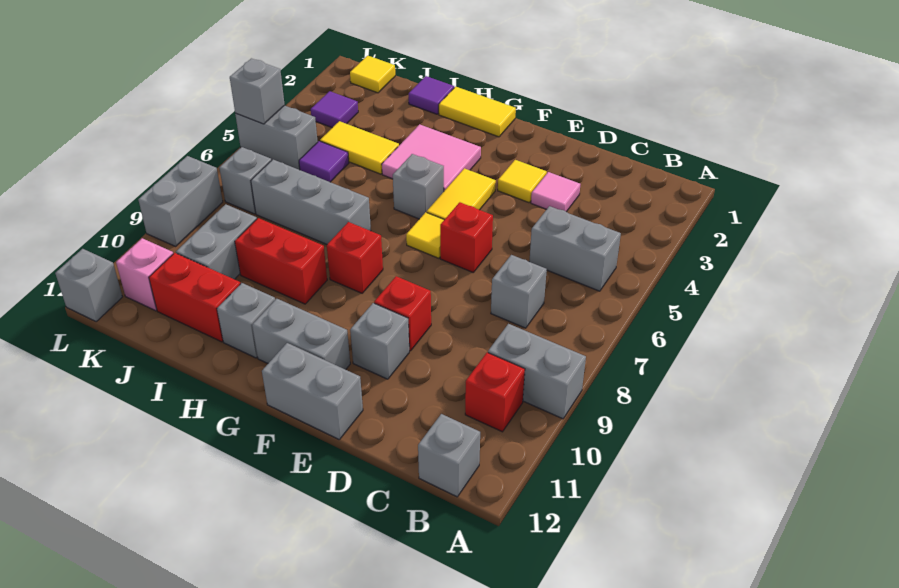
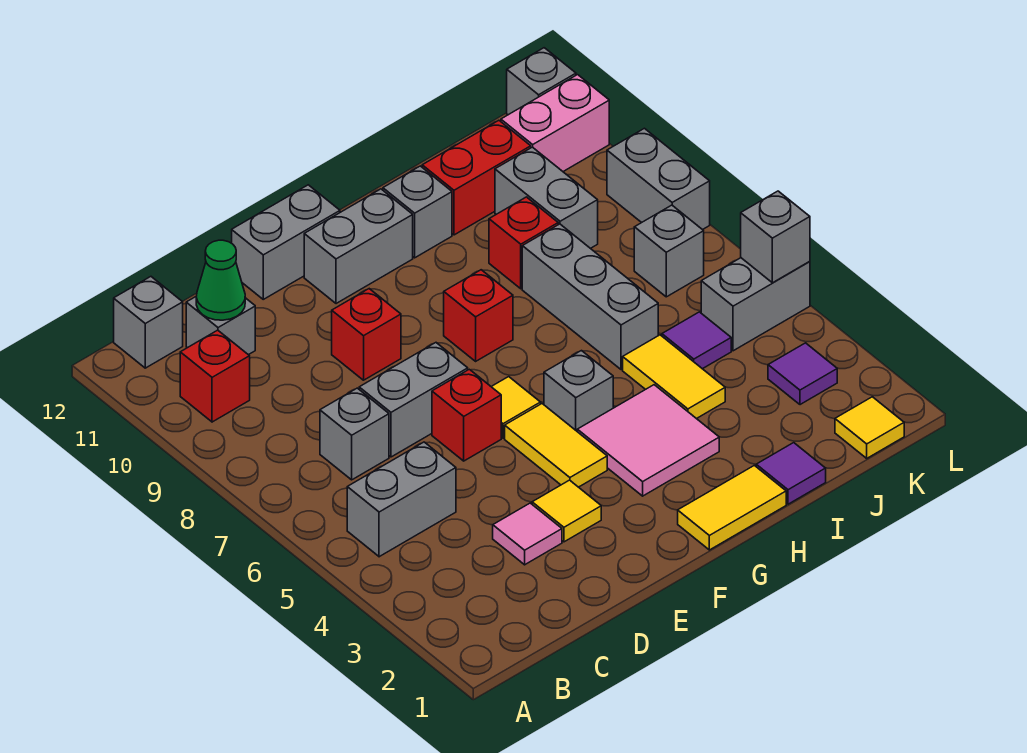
grey 1x2 brick [488,324,586,419] -> grey 1x2 brick moved to [359,343,468,457]
none -> green 1x1 cone [196,240,245,320]
grey 1x1 brick [350,303,409,379] -> grey 1x1 brick moved to [186,297,255,355]
grey 1x3 brick [251,160,371,244] -> grey 1x3 brick turned to [522,224,658,370]
red 1x2 brick [235,218,327,304] -> red 1x1 brick [489,197,558,289]
yellow 1x2 tile [320,121,399,174] -> yellow 1x2 tile turned to [623,335,725,419]
pink 1x1 brick [116,238,173,311] -> pink 1x2 brick [501,75,609,171]

